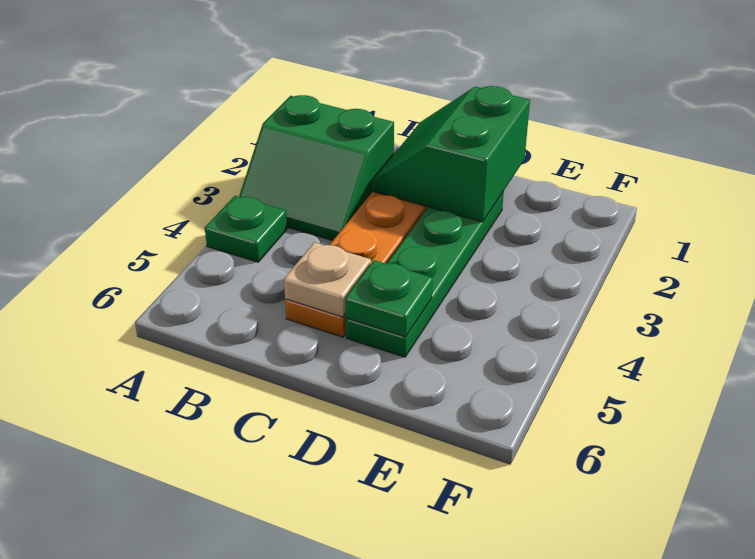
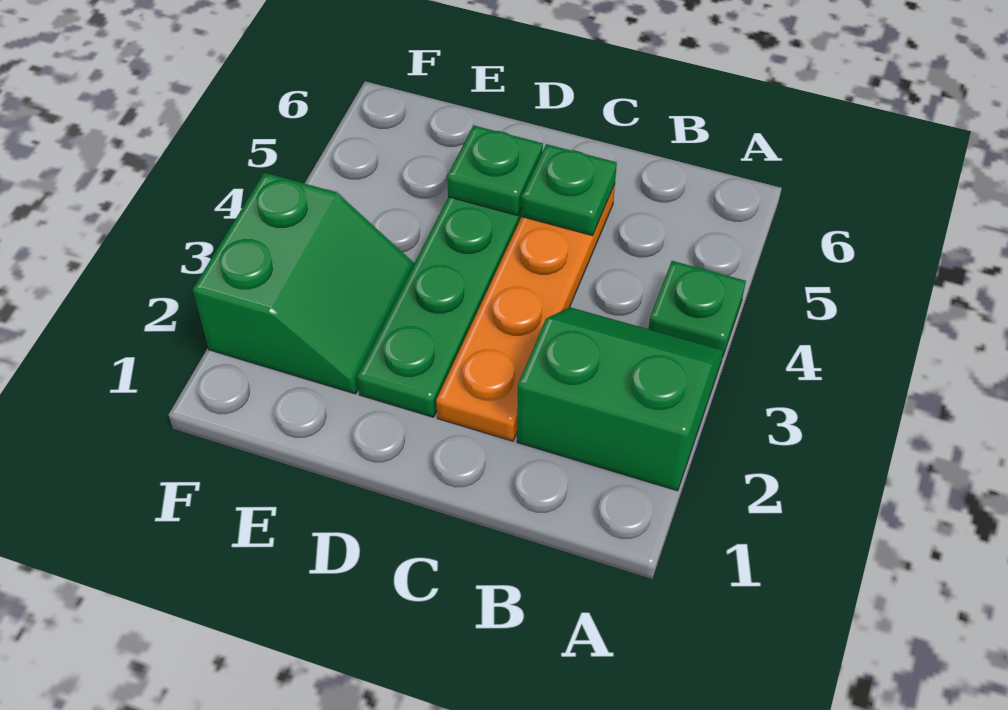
green 2x2 slope [372,86,530,222] -> green 2x2 slope moved to [193,173,414,394]
tan 1x1 plate [284,242,371,317] -> green 1x1 plate [521,144,617,236]

